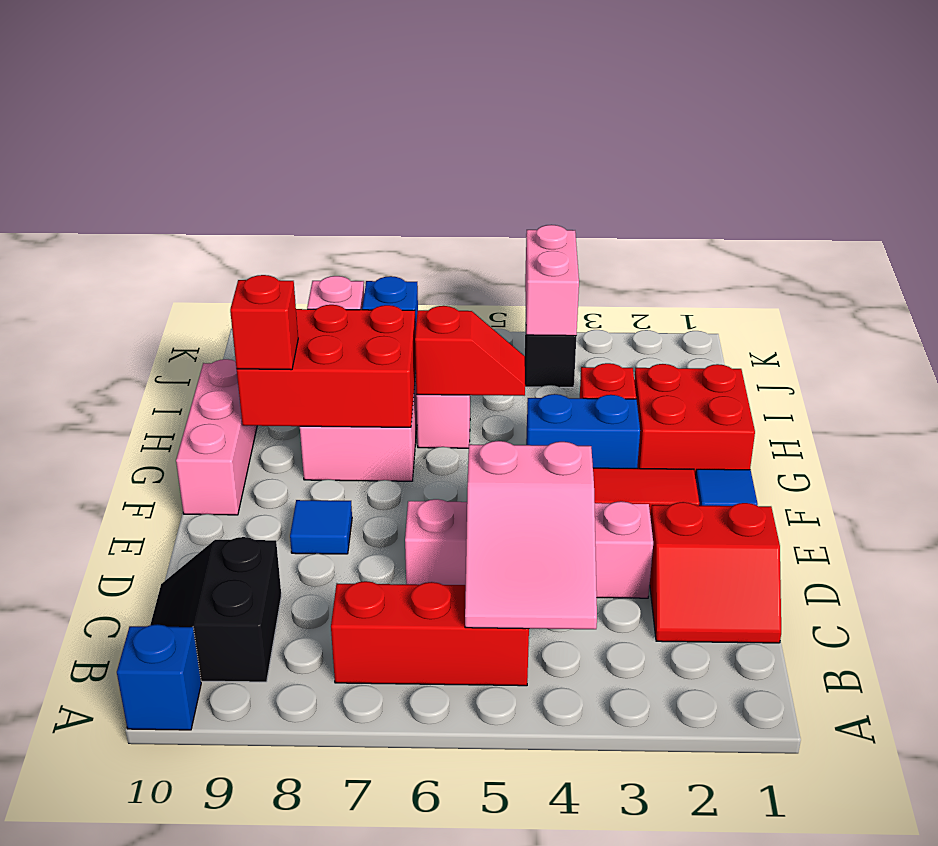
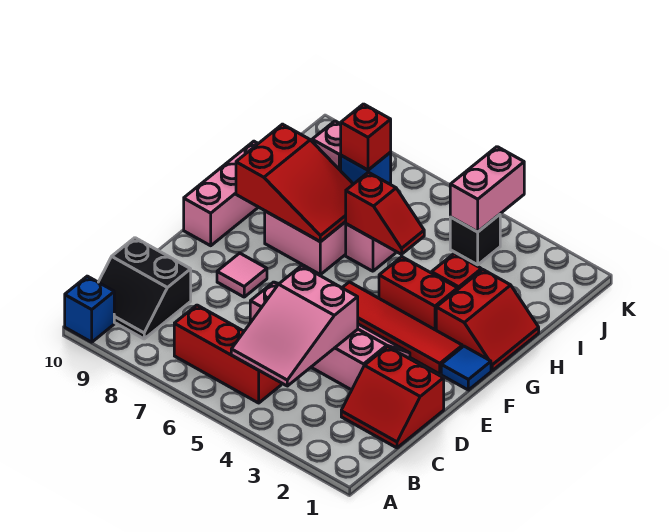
black 2x2 slope [150,537,281,682] -> black 2x2 slope turned to [99,238,191,339]
blue 1x1 tile [290,500,352,554] -> pink 1x1 tile [217,253,267,297]
red 2x2 brick [634,364,755,478] -> red 2x2 slope [436,270,539,371]
blue 1x2 brick [526,394,640,468] -> red 1x2 brick [379,257,458,330]
red 2x3 brick [237,305,416,427] -> red 2x3 slope [236,124,353,242]
red 1x1 brick [230,275,298,370] -> red 1x1 brick moved to [341,104,391,170]

